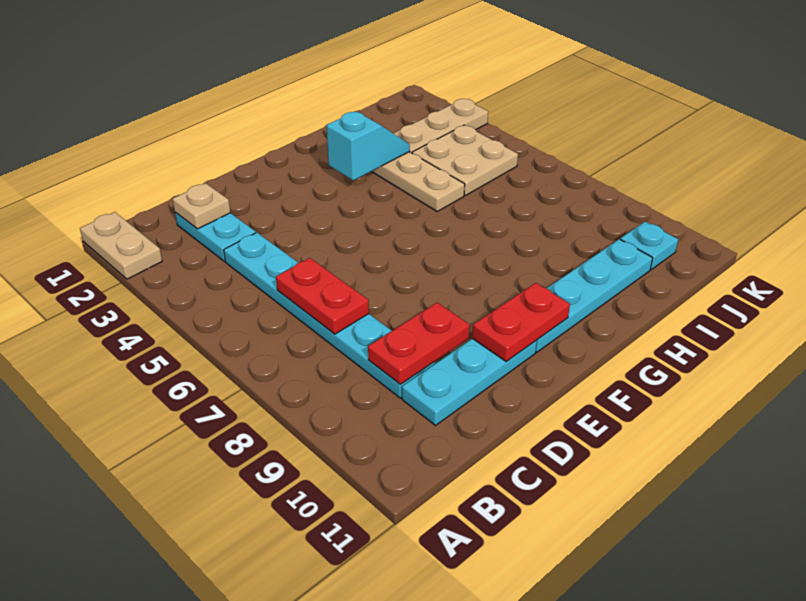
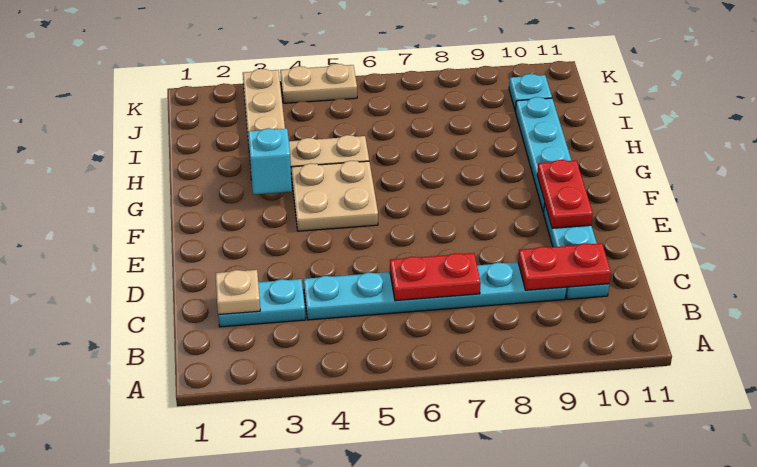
tan 1x2 plate [80,212,162,279] -> tan 1x2 plate moved to [280,64,357,103]
red 1x2 plate [368,303,470,385] -> red 1x2 plate turned to [518,243,611,290]
tan 2x2 plate [412,125,518,195] -> tan 2x2 plate moved to [291,161,378,231]

